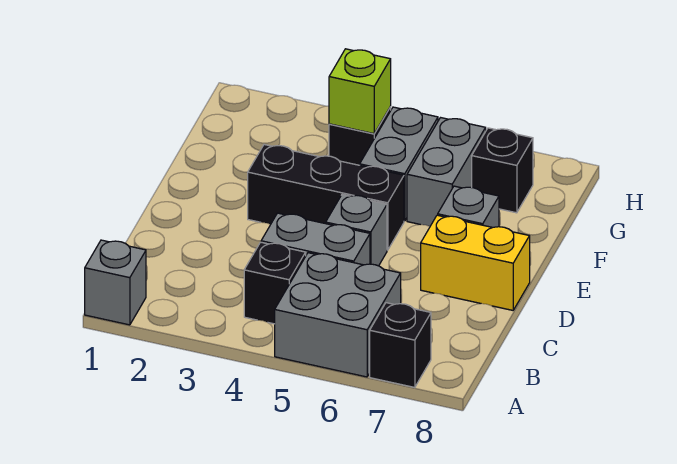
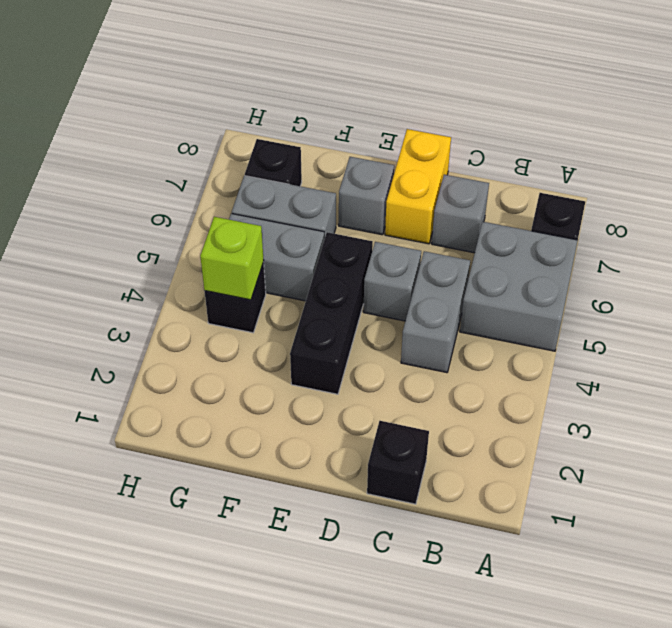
grey 1x1 brick [85,240,146,325] -> grey 1x1 brick moved to [432,175,489,253]
black 1x1 brick [244,242,306,324] -> black 1x1 brick moved to [367,421,429,504]

